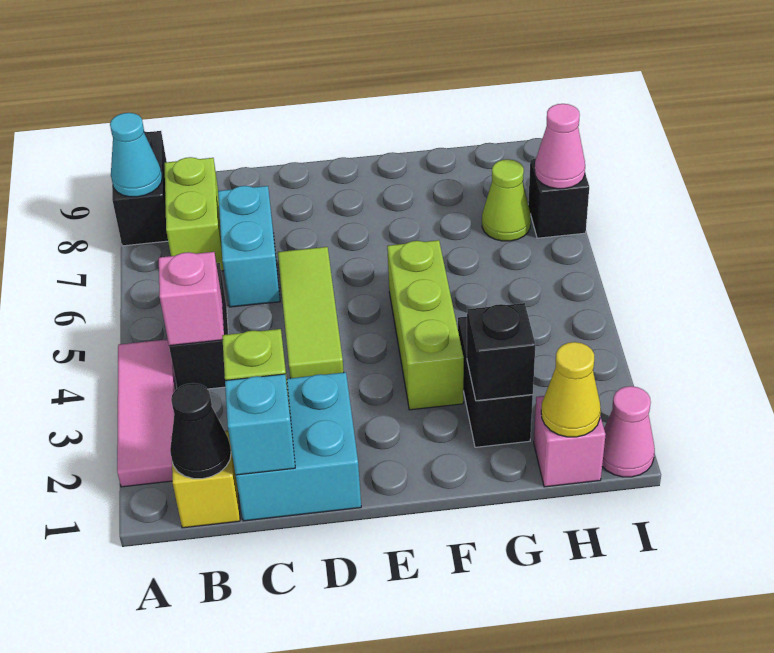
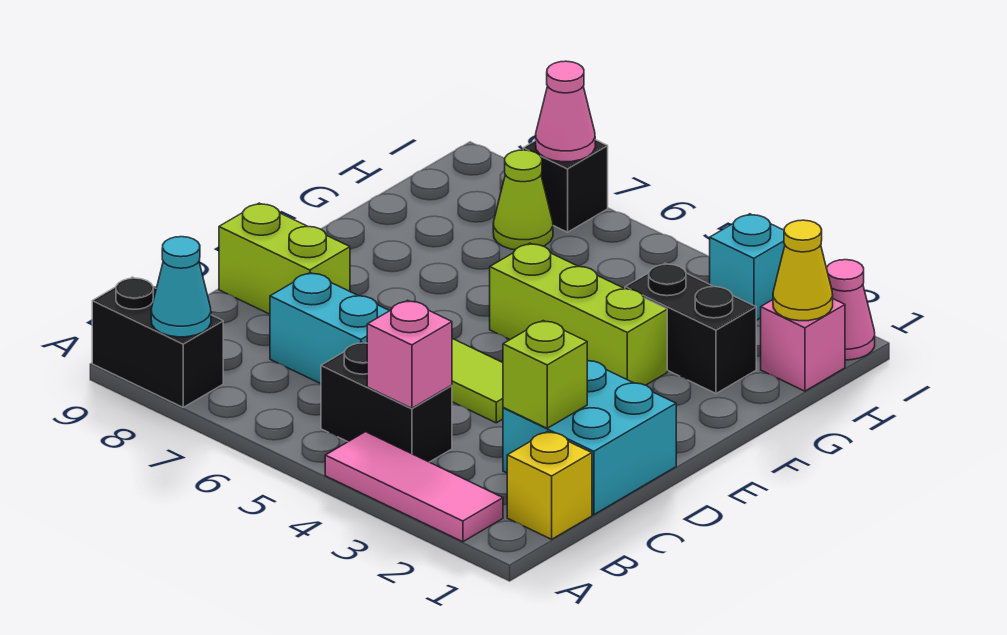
black 1x1 cone [170,383,231,479] -> none
lime 1x2 brick [164,157,224,271] -> lime 1x2 brick moved to [219,203,350,314]
cyan 1x1 brick [225,374,295,475] -> cyan 1x1 brick moved to [710,214,785,320]
black 1x1 brick [467,303,535,401] -> none

